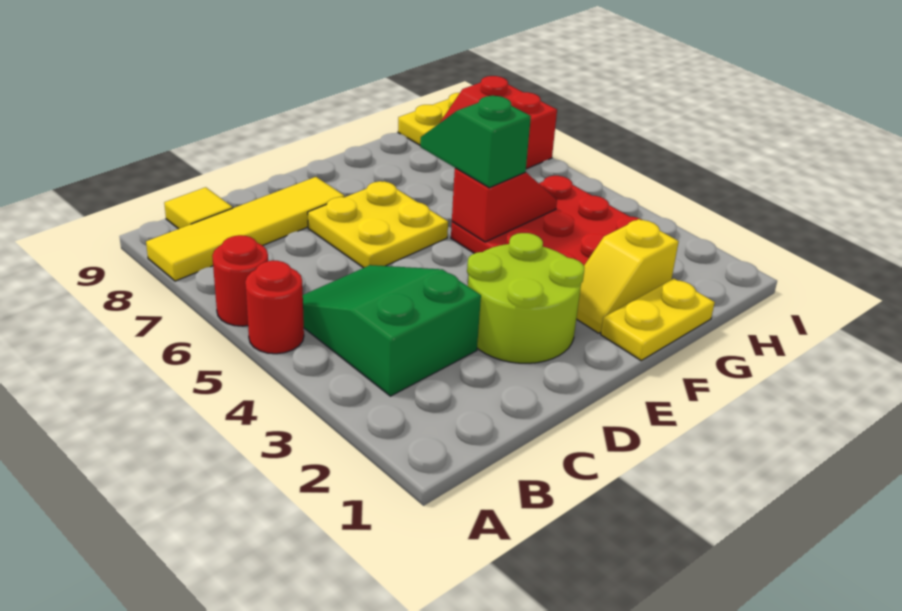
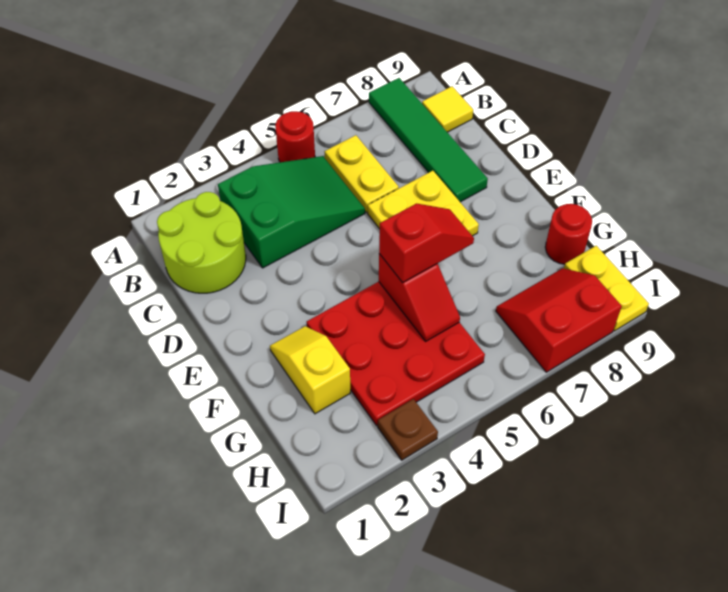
red 1x1 round brick [212,235,268,326] -> red 1x1 round brick moved to [545,204,592,264]
yellow 1x4 tile [146,177,345,281] -> green 1x4 tile [369,78,488,202]
lime 2x2 round brick [467,233,585,363] -> lime 2x2 round brick moved to [157,192,246,293]
yellow 1x2 plate [601,279,715,361] -> yellow 1x2 plate moved to [324,135,399,212]
green 1x2 slope [420,96,531,188] -> red 1x2 slope [379,203,474,283]
none -> brown 1x1 plate [378,399,438,460]

